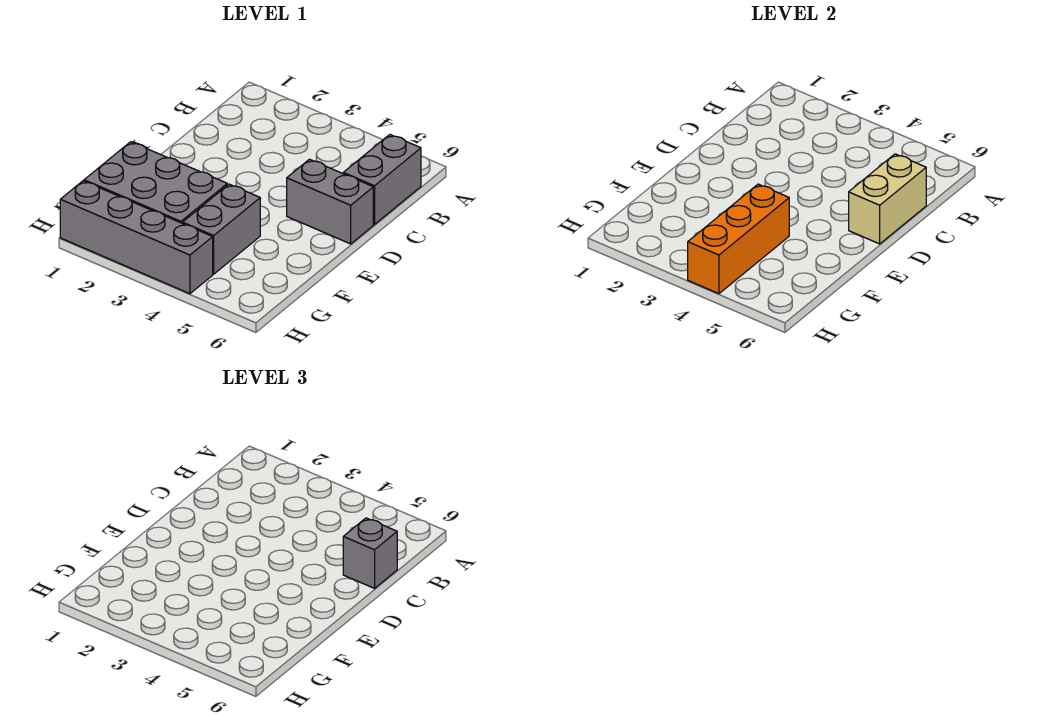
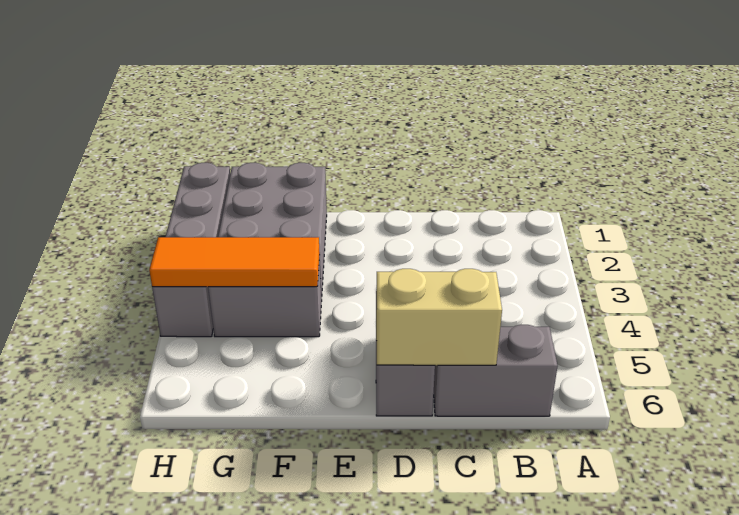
grey 1x1 brick [343,518,397,588] -> none
orange 1x3 brick [688,184,789,294] -> orange 1x3 tile [149,237,320,287]

